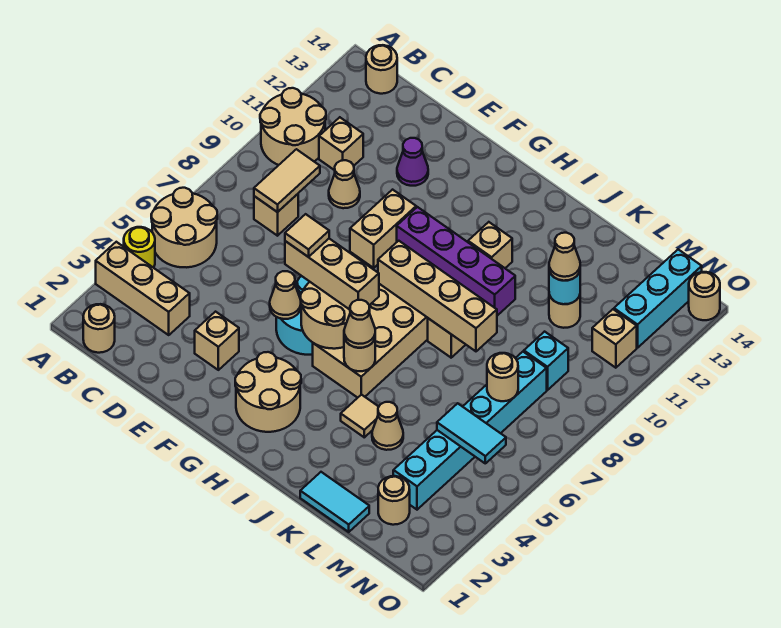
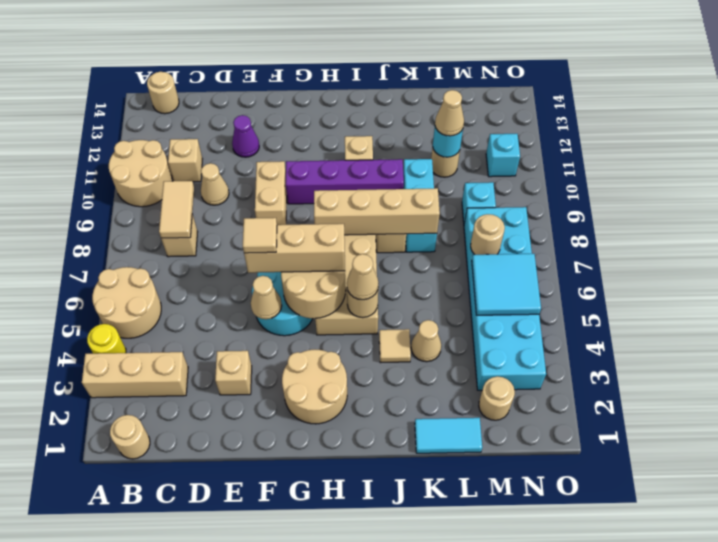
cyan 1x6 brick [393,352,547,510] -> cyan 2x6 brick [464,207,546,390]
cyan 1x2 tile [437,403,506,463] -> cyan 2x2 tile [472,254,541,315]
tan 1x1 brick [592,309,637,368] -> cyan 1x1 brick [486,134,520,177]
cyan 1x3 brick [614,249,702,348] -> cyan 1x3 brick moved to [403,159,437,252]
tan 1x1 round brick [689,272,720,320] -> none

